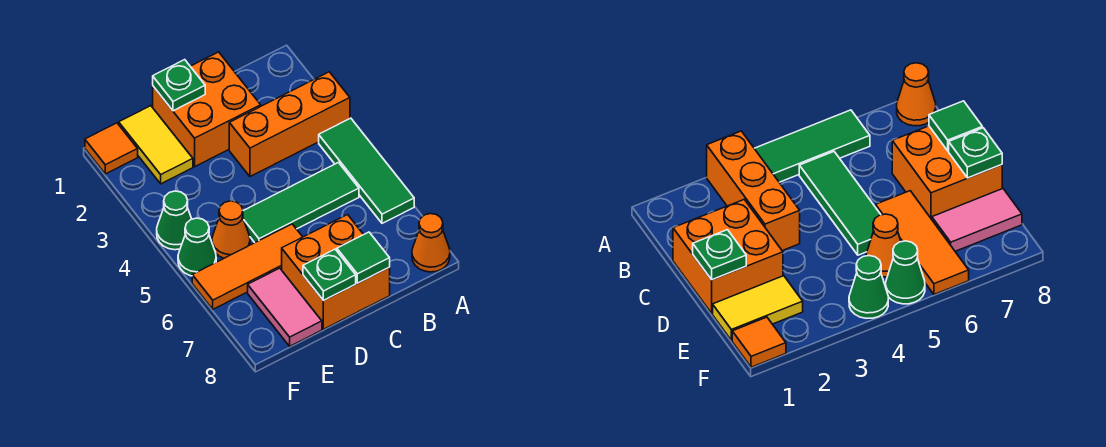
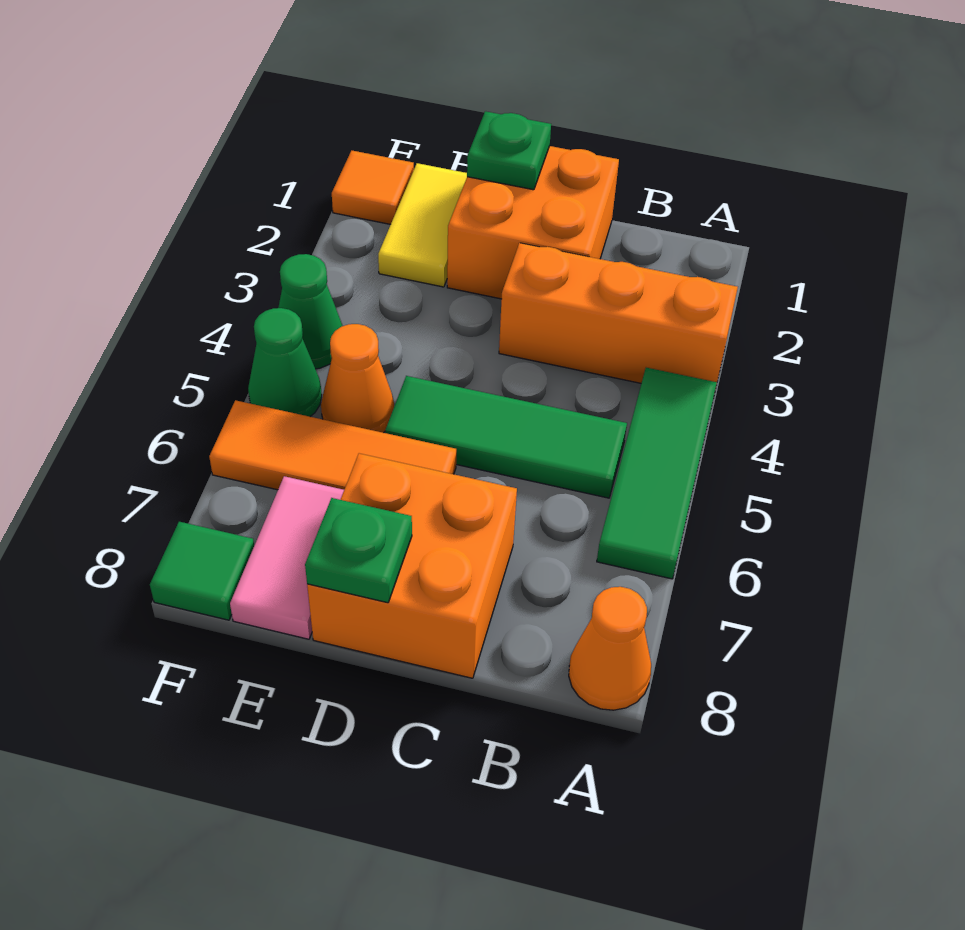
green 1x1 tile [337,232,390,283] -> green 1x1 tile moved to [150,522,254,620]

